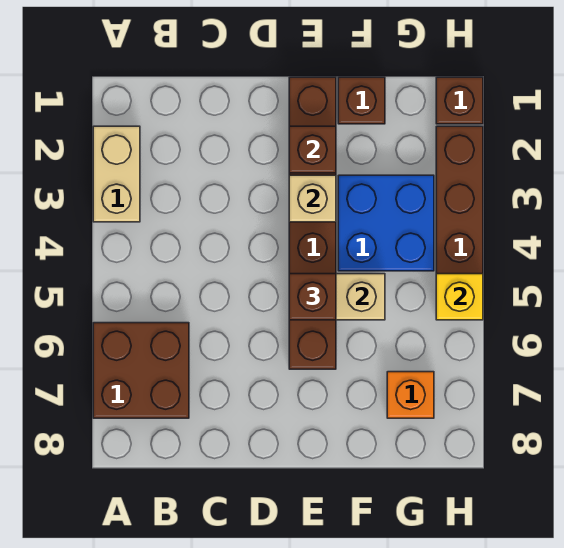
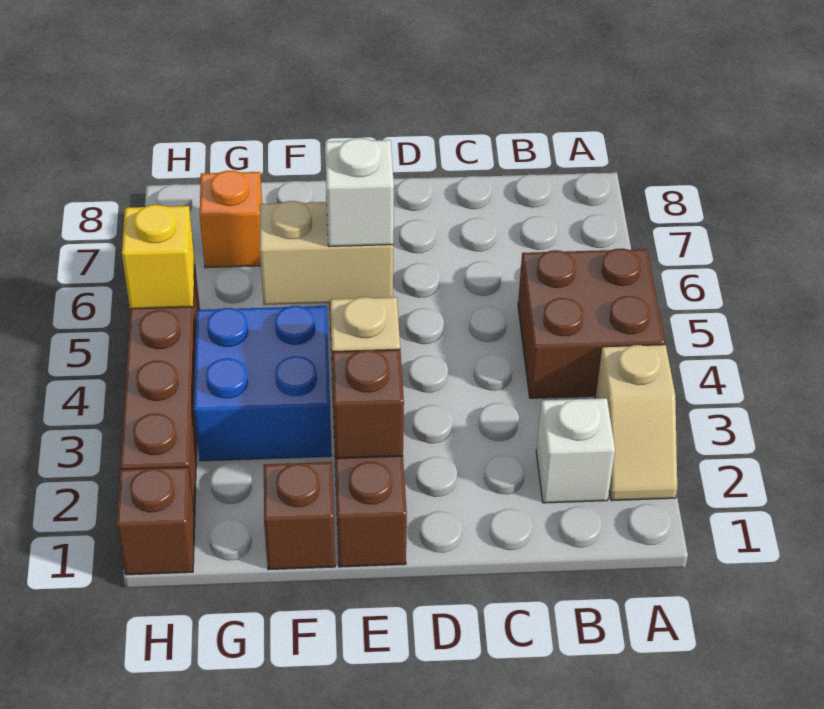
tan 1x2 brick [93,126,140,222] -> tan 1x2 slope [595,345,677,501]
brown 2x2 brick [93,323,189,418] -> brown 2x2 brick moved to [518,248,665,398]
none -> white 1x1 brick [536,398,615,503]
brown 1x1 brick [289,274,336,320] -> white 1x1 brick [325,138,394,246]

